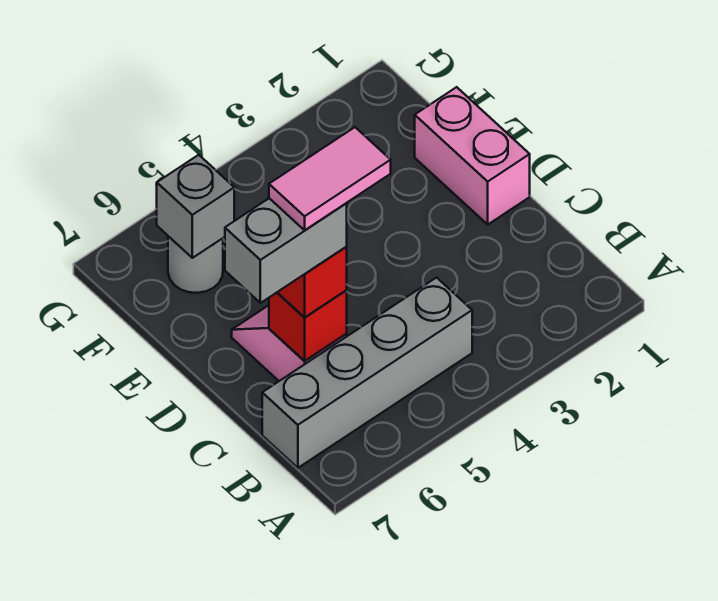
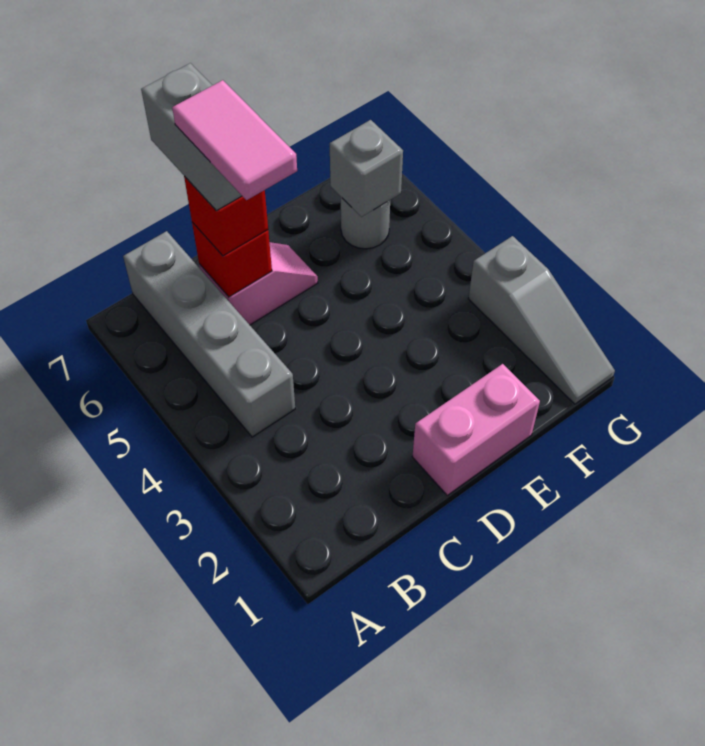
none -> grey 1x3 slope [468,236,615,404]

